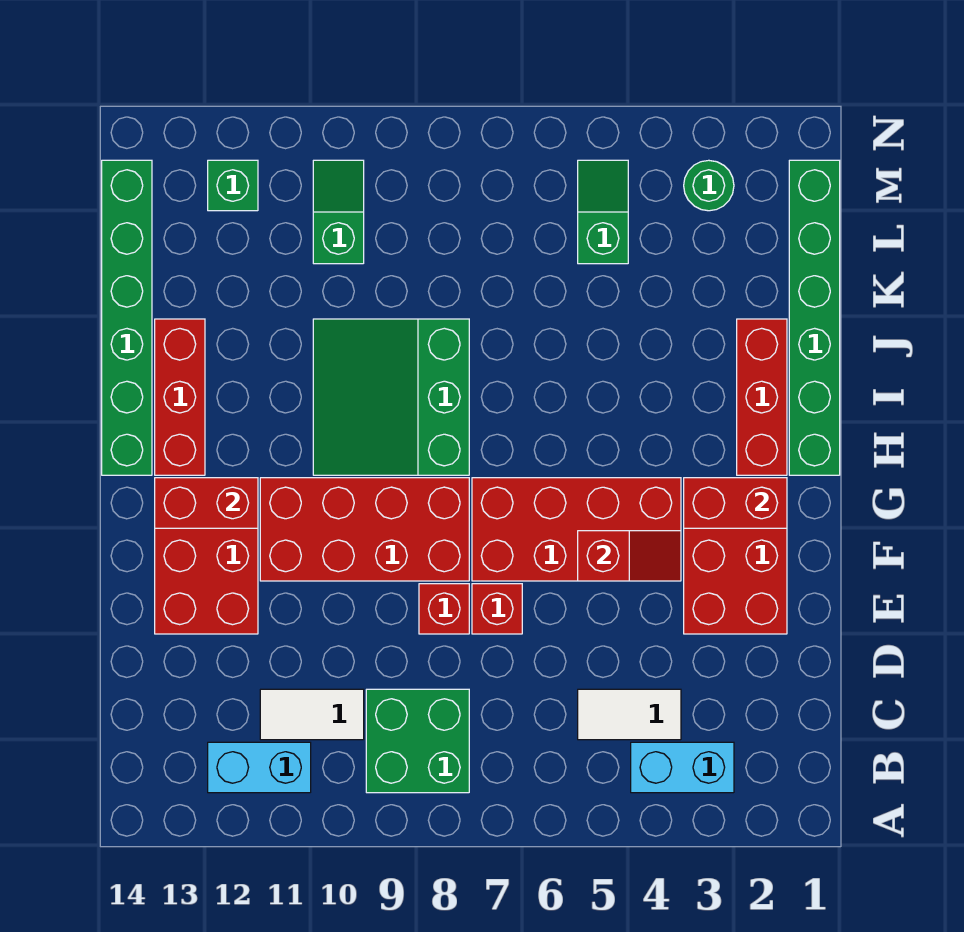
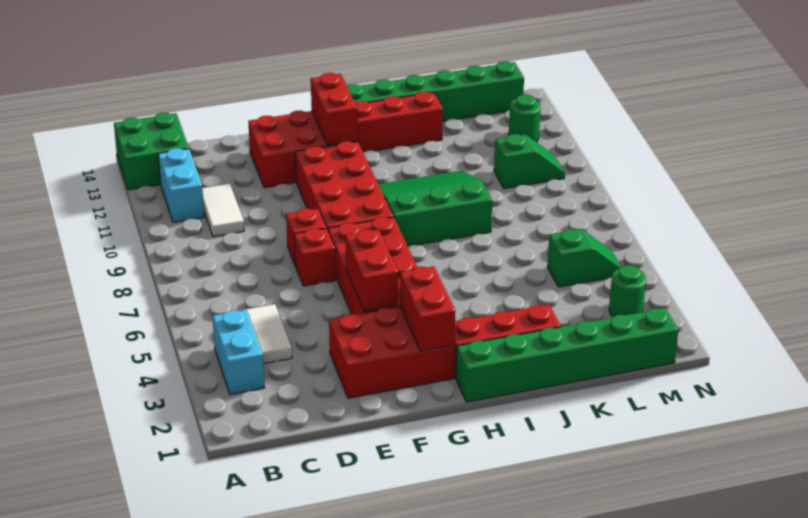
green 2x2 brick [366,689,469,793] -> green 2x2 brick moved to [114,113,189,190]
red 1x2 slope [578,531,681,581] -> red 1x2 brick [345,229,398,312]
green 1x1 brick [208,160,258,211] -> green 1x1 round brick [509,94,541,142]

